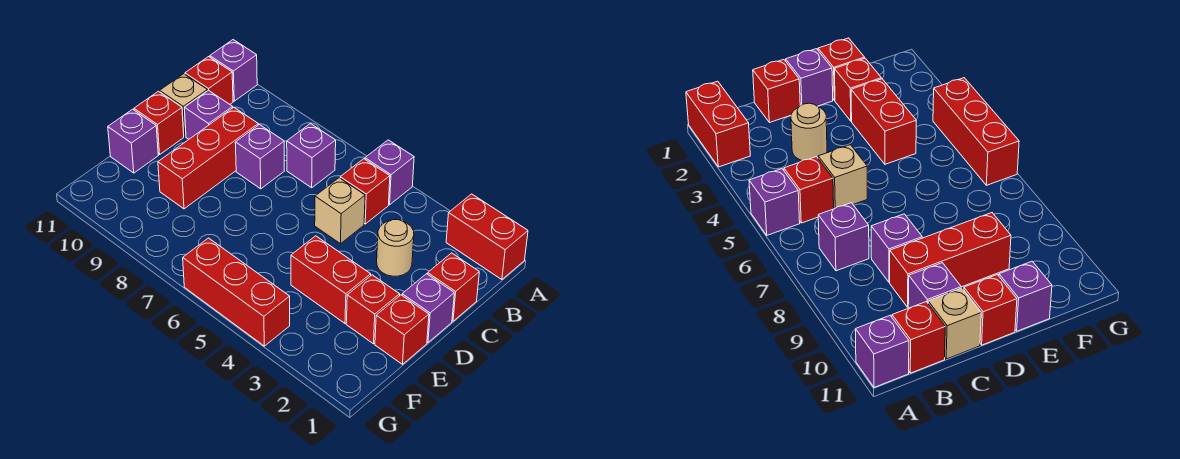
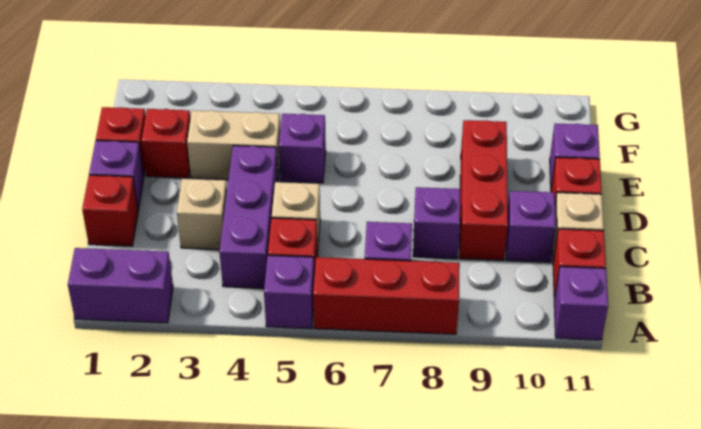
red 1x2 brick [446,194,528,280] -> purple 1x2 brick [68,248,173,323]
none -> purple 1x3 brick [220,146,278,288]
tan 1x1 round brick [377,220,414,276] -> tan 1x1 brick [177,179,227,250]
red 1x2 brick [291,236,371,323] -> tan 1x2 brick [187,110,281,180]
none -> purple 1x1 brick [279,114,326,183]
red 1x3 brick [183,238,290,346] -> red 1x3 brick moved to [313,257,460,334]

